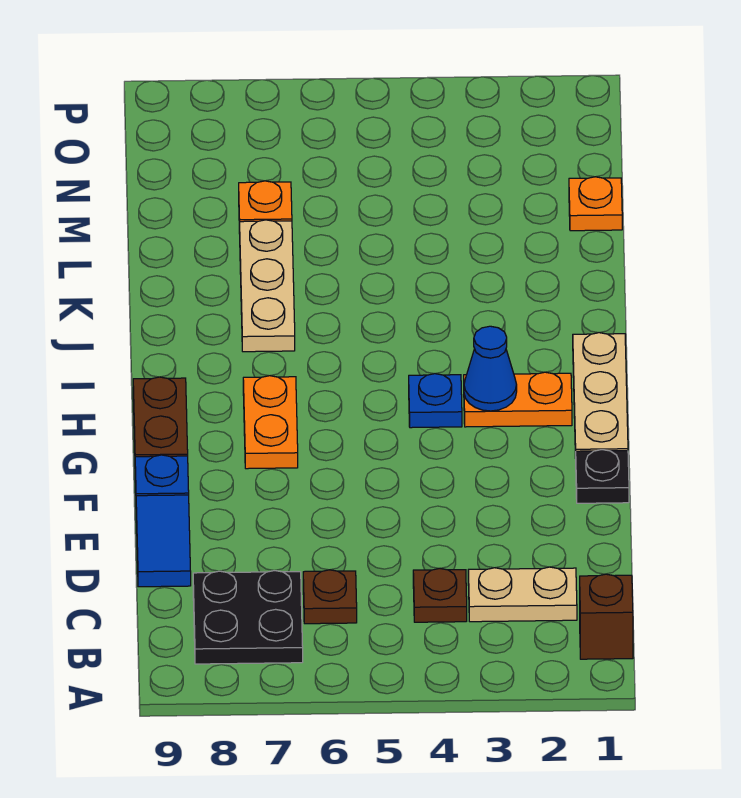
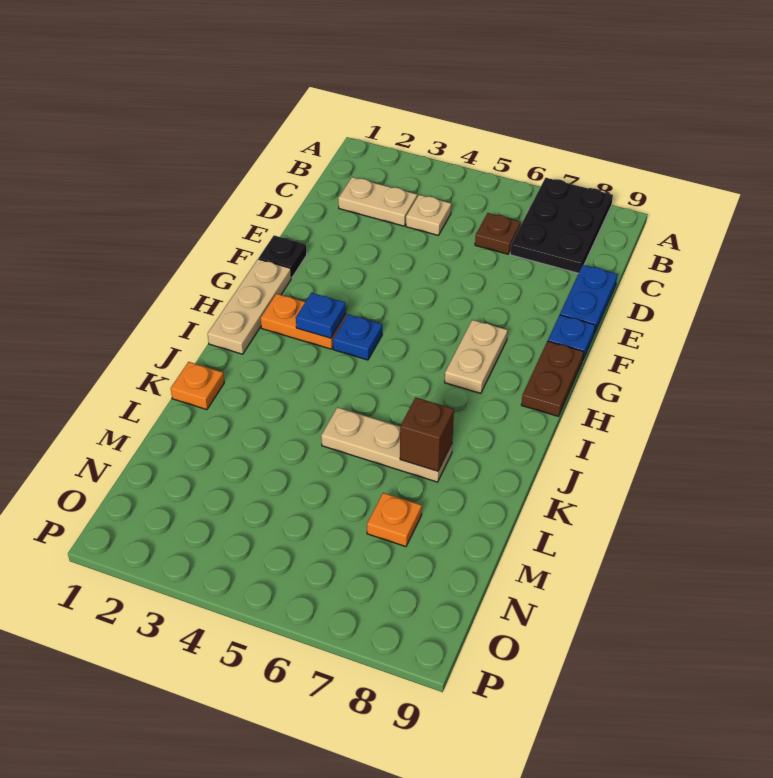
brown 1x1 brick [580,574,633,659] -> brown 1x1 brick moved to [400,397,454,471]
black 2x2 plate [193,571,303,664] -> black 2x3 plate [510,178,613,273]
brown 1x1 plate [413,568,467,622] -> tan 1x1 plate [406,195,451,235]
blue 1x2 tile [136,495,191,587] -> blue 1x2 plate [560,265,618,334]
orange 1x2 plate [243,376,298,469] -> tan 1x2 plate [445,320,508,393]
blue 1x1 cone [464,326,517,411] -> blue 1x1 plate [296,293,346,338]
tan 1x3 plate [240,220,295,352] -> tan 1x3 plate turned to [321,407,452,482]
orange 1x1 plate [569,177,622,231] -> orange 1x1 plate moved to [171,362,224,410]

